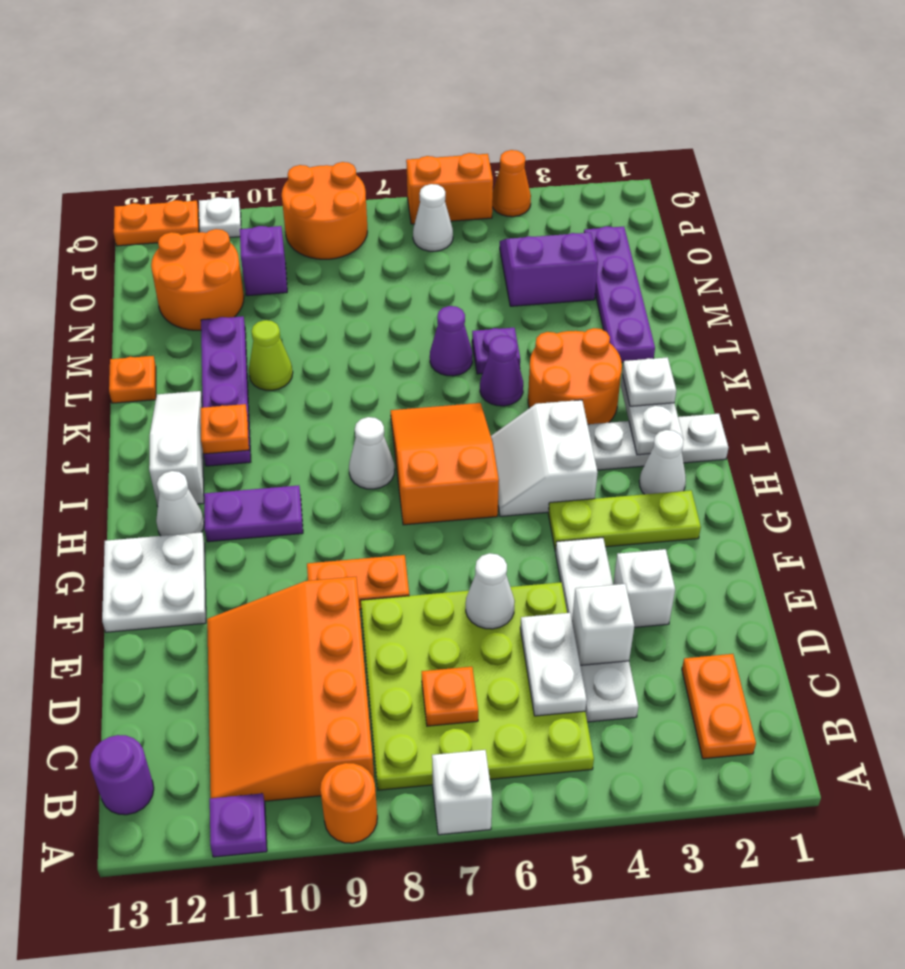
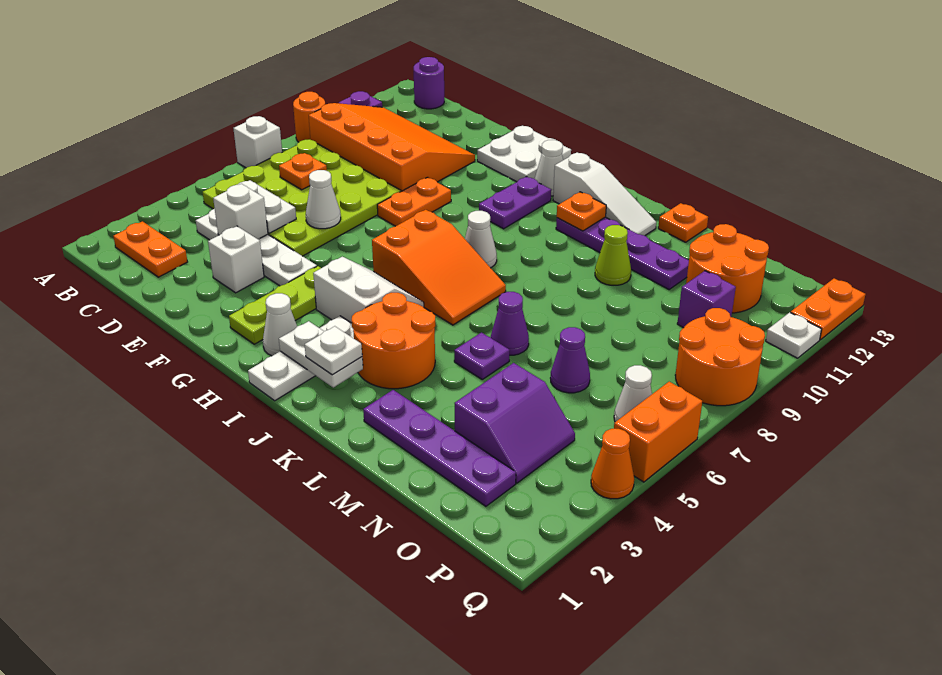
purple 1x1 cone [480,335,523,406] -> purple 1x1 cone moved to [551,327,590,393]

